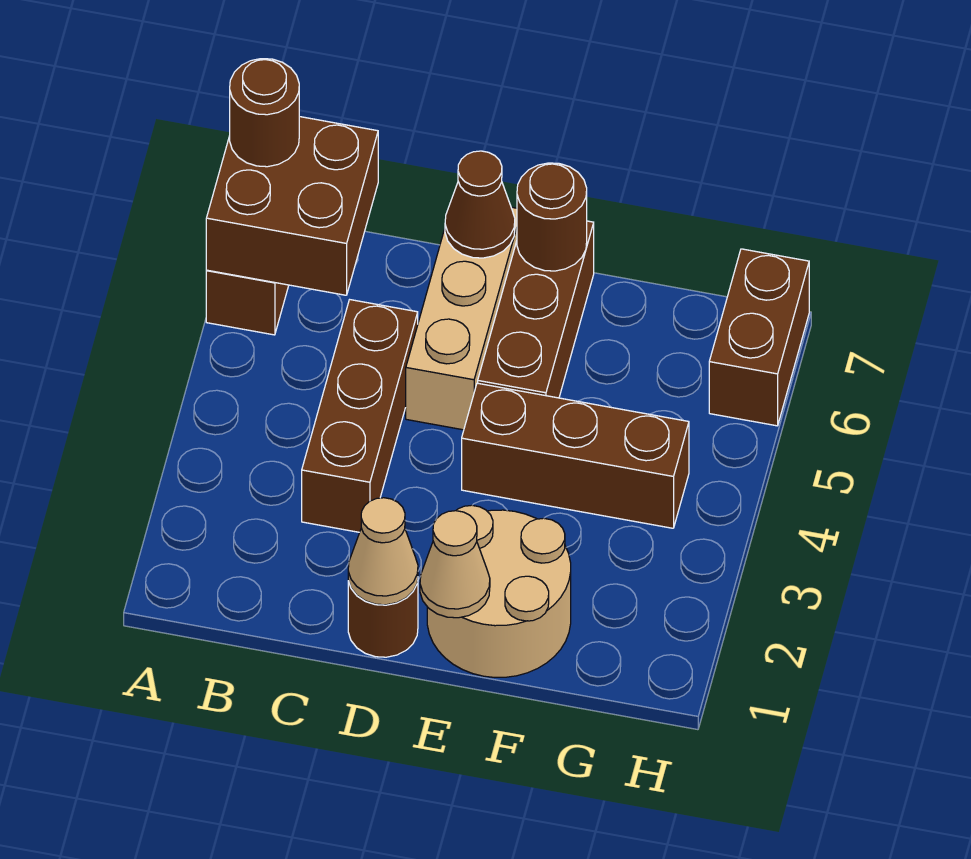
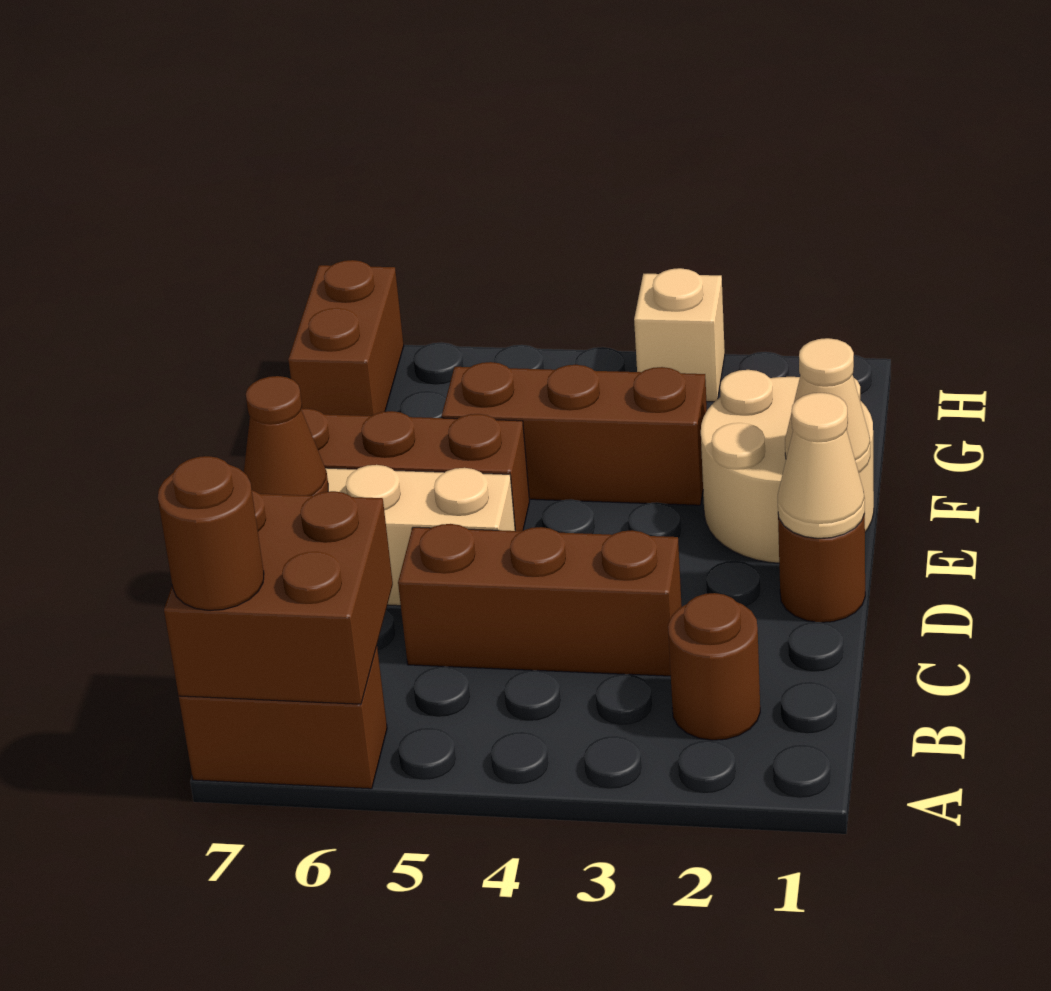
brown 1x3 brick [462,383,689,528] -> brown 1x3 brick turned to [442,362,707,505]
brown 1x1 round brick [517,163,587,271] -> brown 1x1 round brick moved to [668,593,760,740]
none -> tan 1x1 brick [634,268,725,402]
brown 1x2 brick [709,249,809,426] -> brown 1x2 brick turned to [288,260,404,416]

